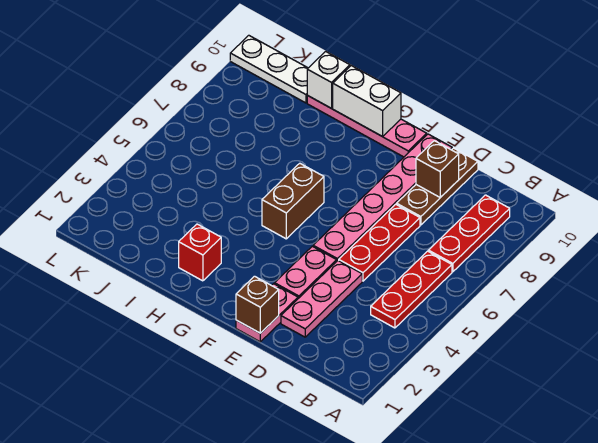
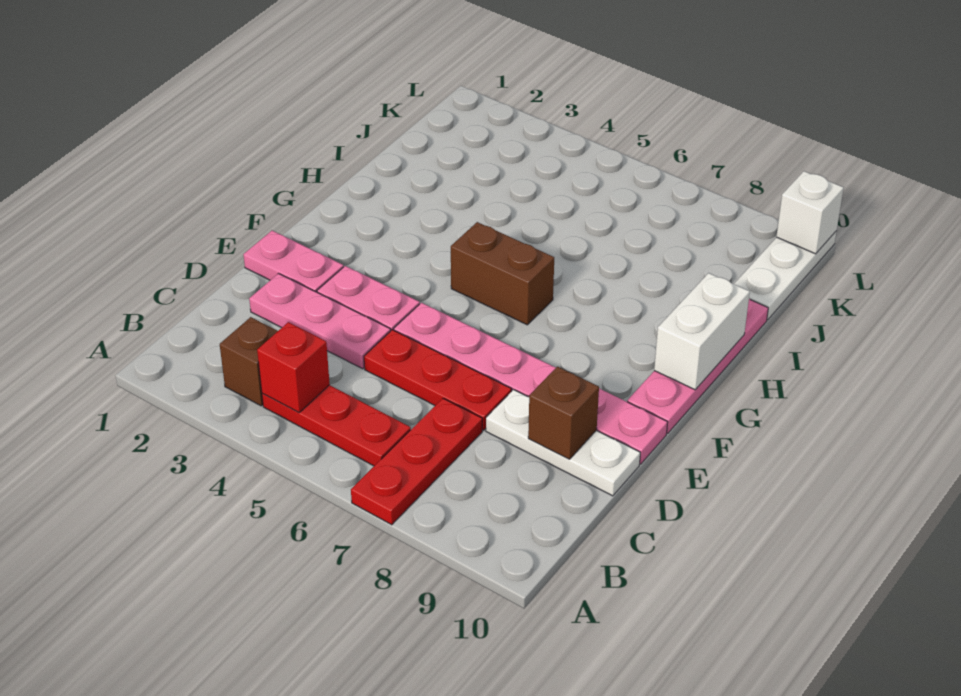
red 1x3 plate [428,195,510,272] -> red 1x3 plate turned to [351,398,482,525]
brown 1x3 plate [397,148,478,225] -> white 1x3 plate [486,390,640,496]
brown 1x1 brick [236,276,279,333] -> brown 1x1 brick moved to [220,317,278,406]
red 1x1 brick [179,224,221,281] -> red 1x1 brick moved to [257,322,330,413]
white 1x1 brick [307,51,350,108] -> white 1x1 brick moved to [776,171,844,254]

